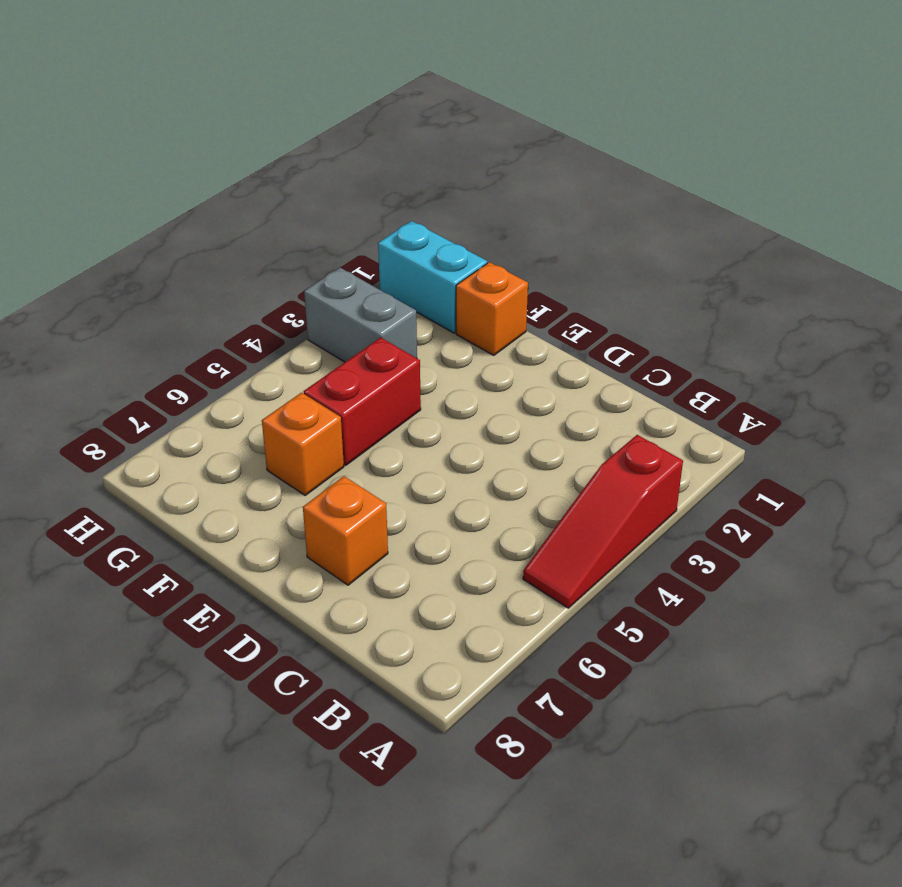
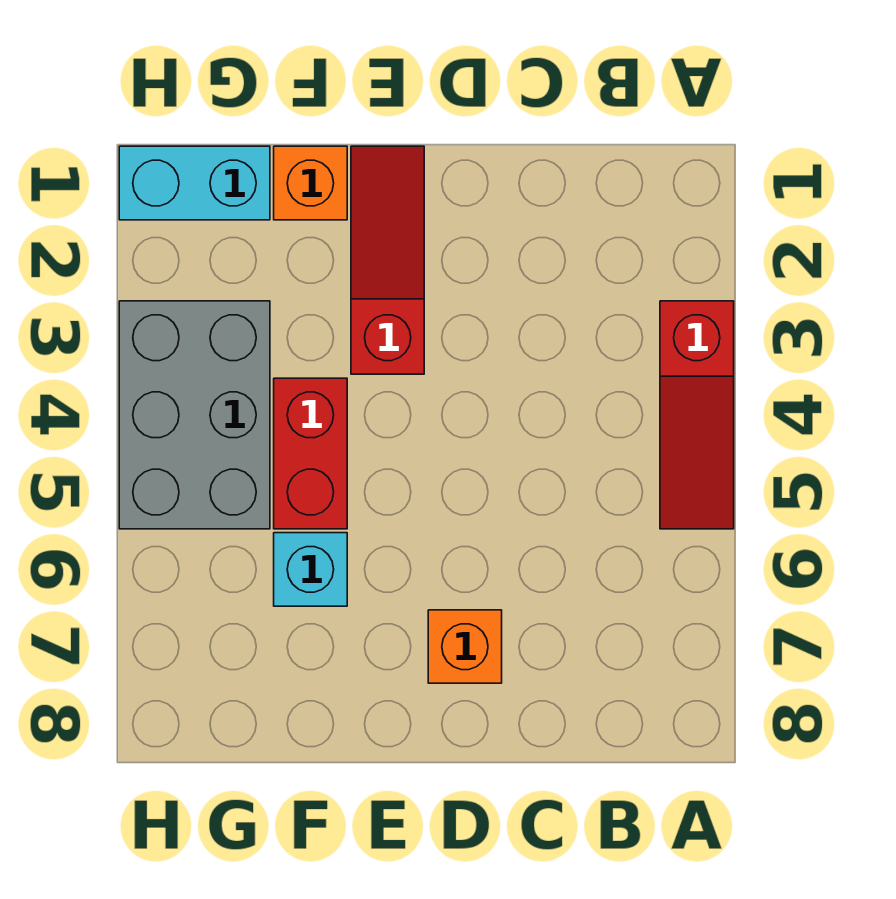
none -> red 1x3 slope [351,146,424,374]
orange 1x1 brick [262,393,344,495] -> cyan 1x1 brick [274,533,347,606]
grey 1x2 brick [304,268,417,362] -> grey 2x3 brick [119,301,270,529]

